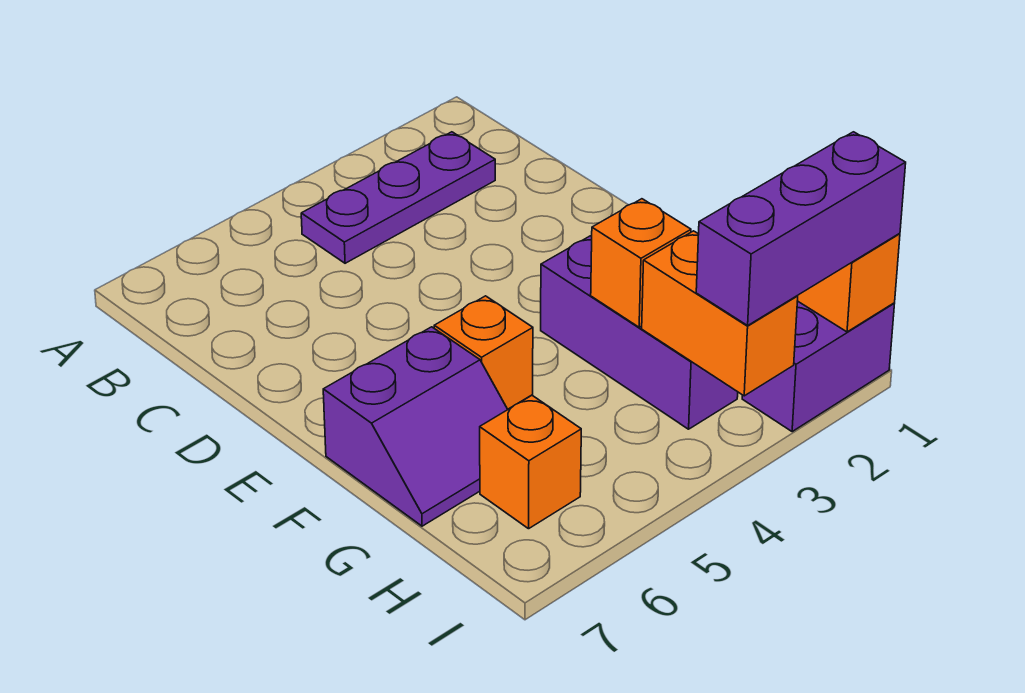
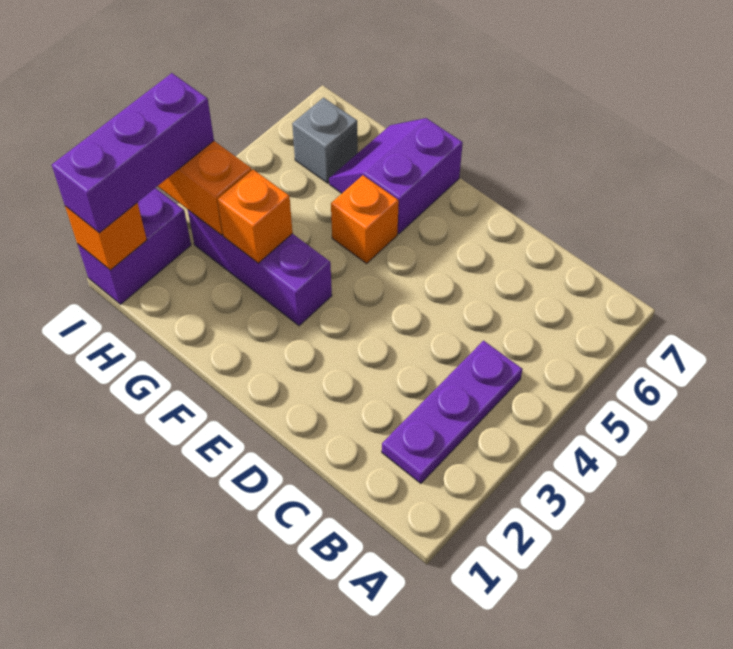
orange 1x1 brick [480,395,581,529] -> grey 1x1 brick [292,98,358,183]

